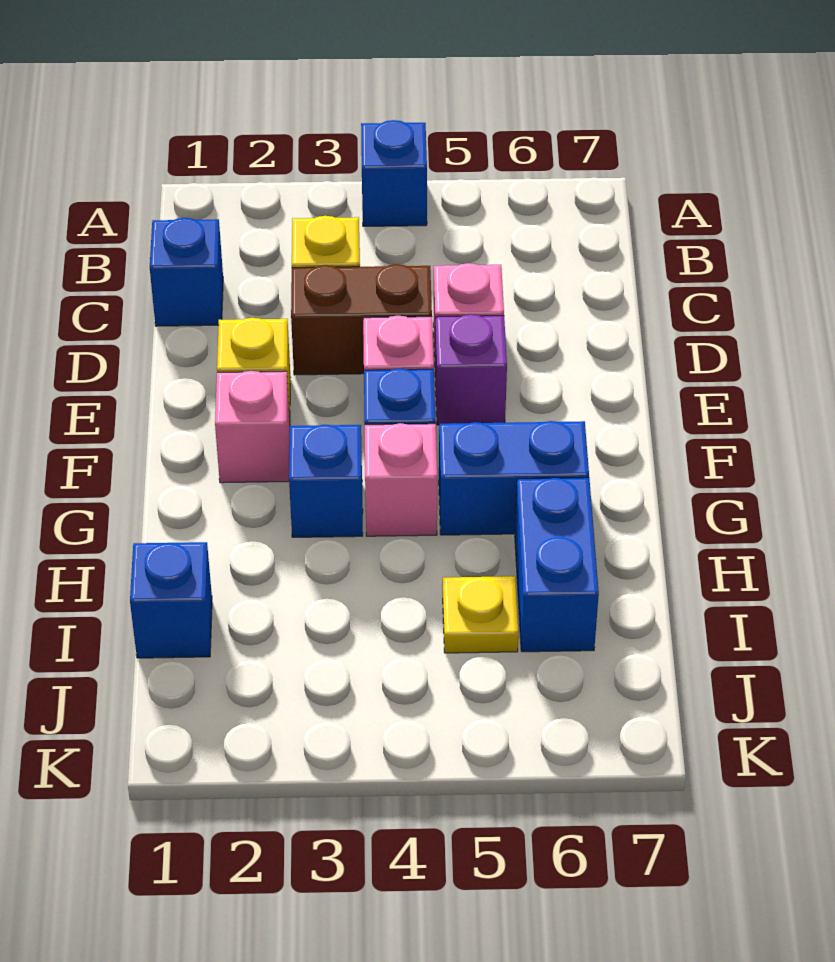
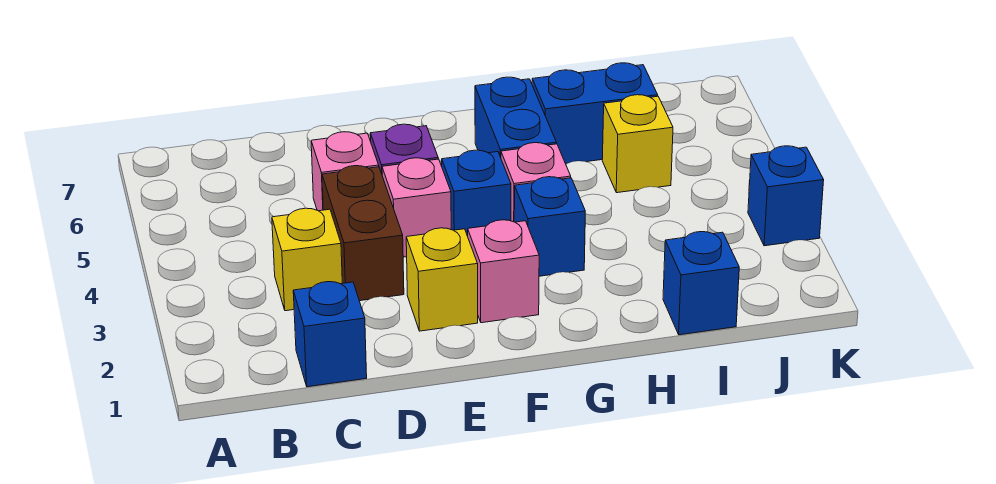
blue 1x1 brick [361,120,427,226] -> blue 1x1 brick moved to [748,146,824,246]
yellow 1x1 plate [443,576,518,653] -> yellow 1x1 brick [602,95,673,193]

